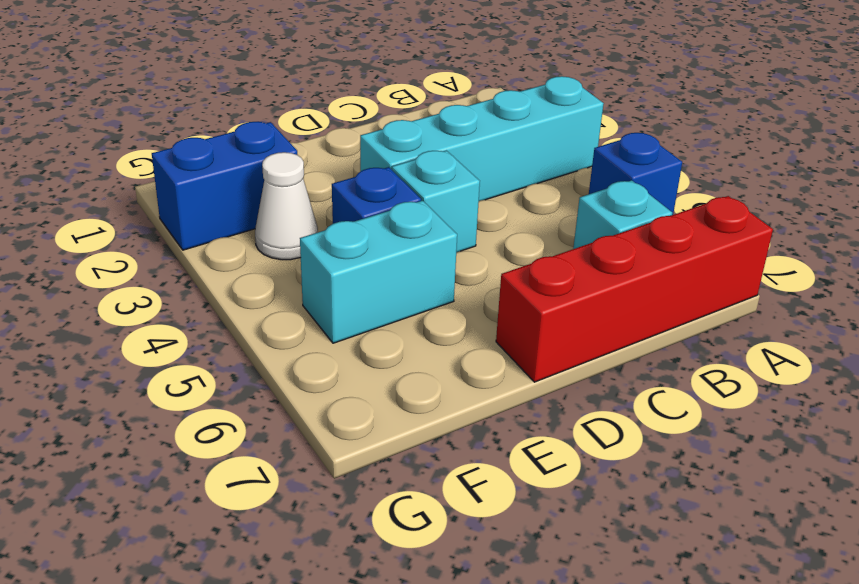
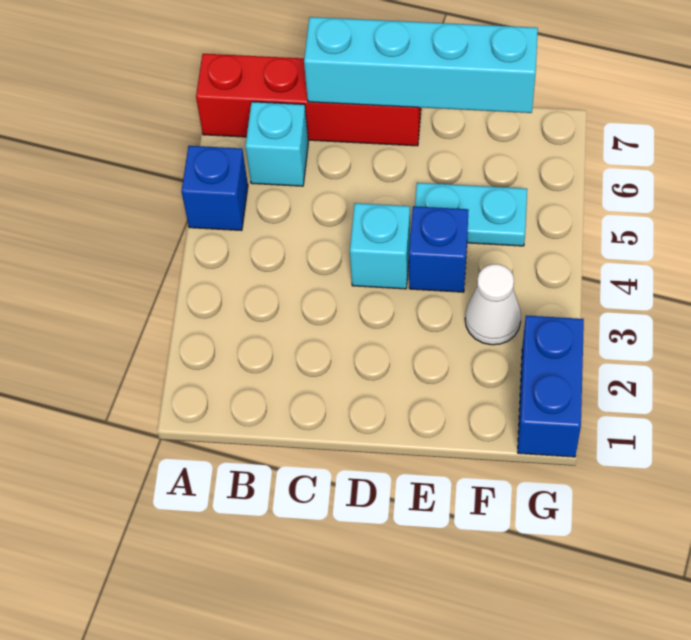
cyan 1x4 brick [360,76,604,201] -> cyan 1x4 brick moved to [304,17,538,113]
cyan 1x2 brick [300,201,457,343] -> cyan 1x2 plate [415,183,527,246]
blue 1x2 brick [152,122,297,250] -> blue 1x2 brick turned to [518,316,584,457]

